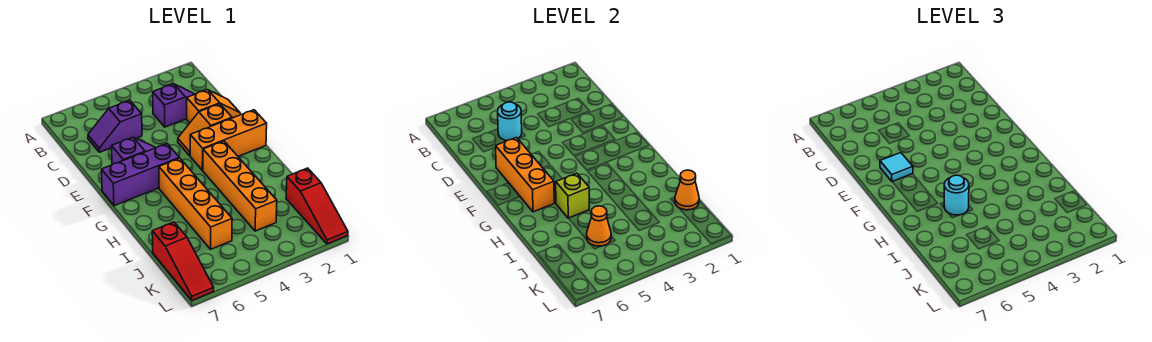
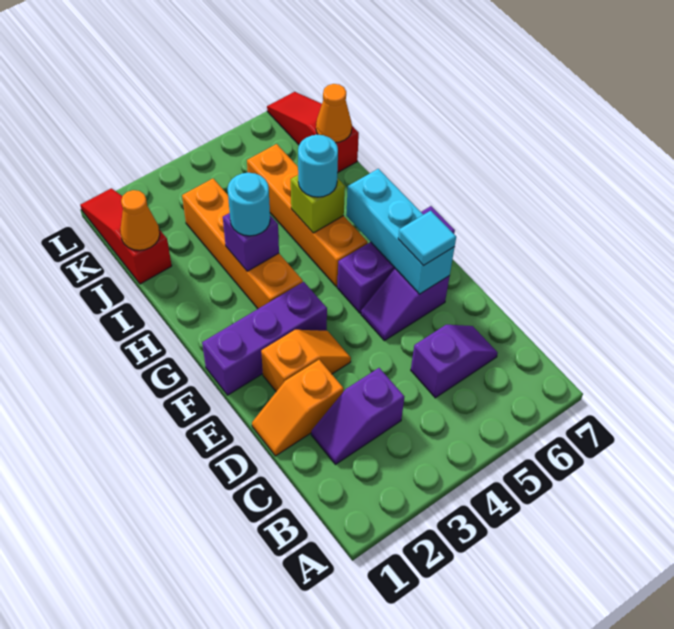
cyan 1x1 round brick [498,102,522,141] -> cyan 1x1 round brick moved to [227,173,270,236]
orange 1x3 brick [495,138,554,212] -> cyan 1x3 brick [346,169,455,294]
orange 1x3 brick [190,110,267,171] -> purple 1x3 brick [202,282,327,395]
none -> purple 1x1 brick [223,213,279,271]
orange 1x1 cone [587,206,611,246] -> orange 1x1 cone moved to [316,84,352,143]

